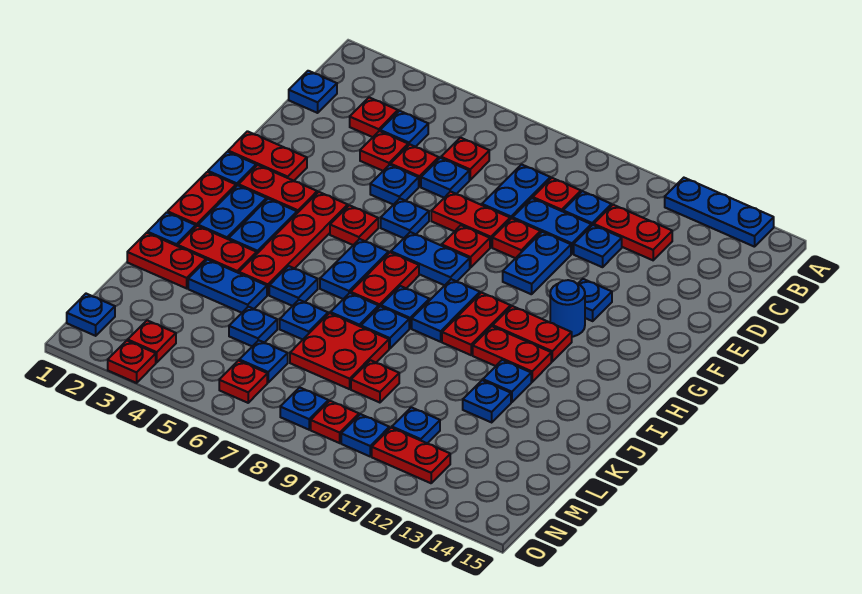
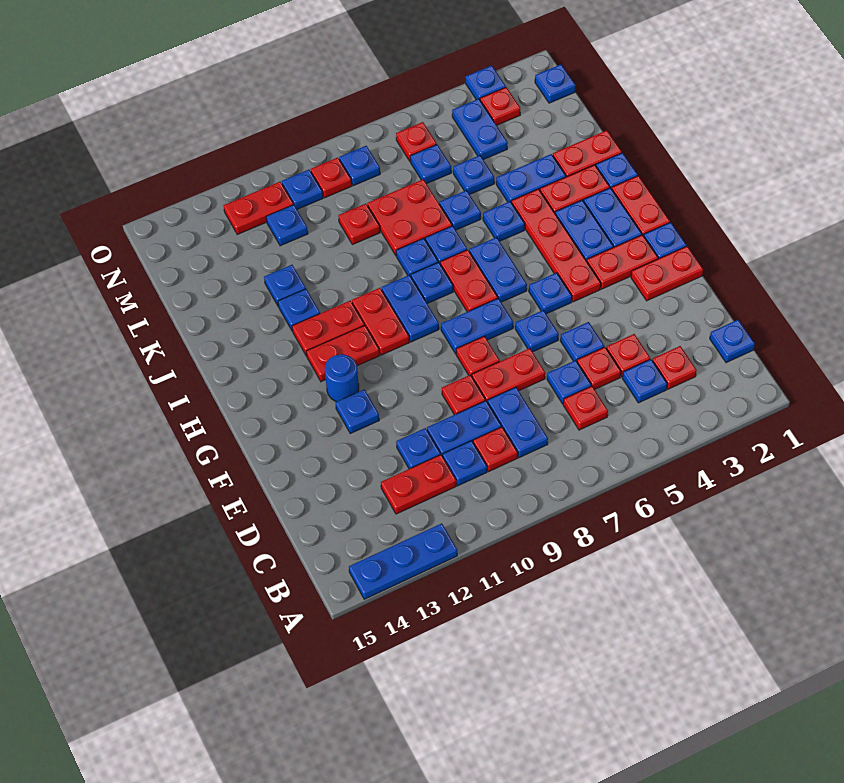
blue 1x2 plate [503,232,571,294] -> blue 1x2 plate moved to [452,99,508,160]
red 1x1 plate [330,205,378,245] -> blue 1x1 plate [529,273,572,314]
red 1x1 plate [108,341,156,383] -> blue 1x1 plate [466,65,506,100]

